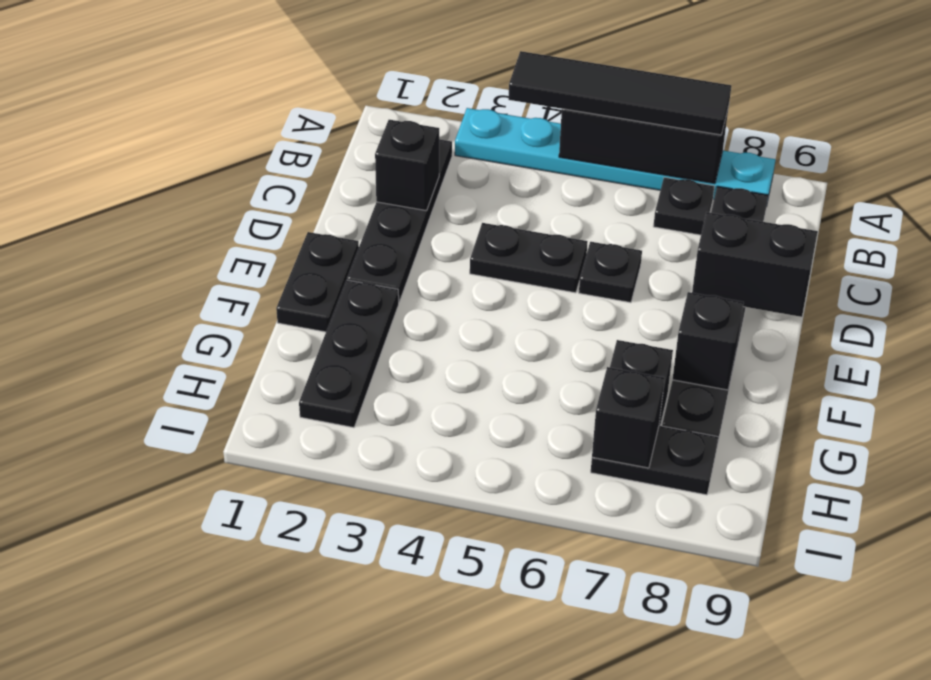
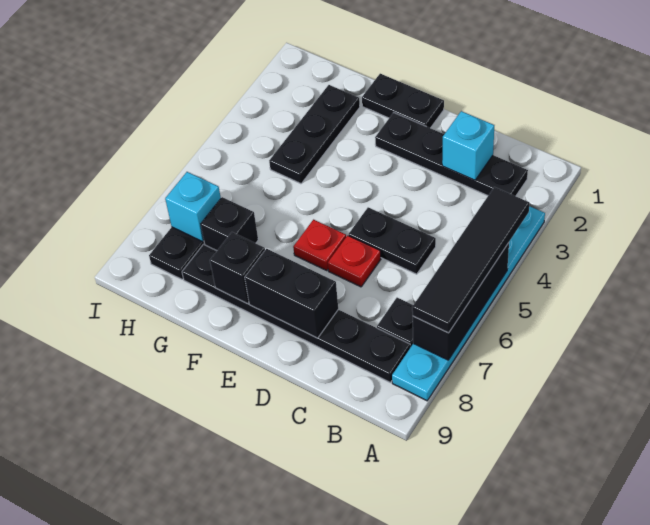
black 1x1 brick [375,120,439,211] -> cyan 1x1 brick [442,111,494,180]
black 1x2 plate [470,223,588,293] -> black 1x2 plate turned to [349,207,436,274]
black 1x1 plate [579,242,642,303] -> red 1x1 plate [328,235,381,287]
black 1x2 brick [692,212,818,317] -> black 1x2 brick turned to [245,249,338,338]
none -> red 1x1 plate [293,220,346,270]
black 1x3 plate [299,280,399,428] -> black 1x3 plate turned to [269,85,360,184]
black 1x1 brick [592,367,665,468] -> cyan 1x1 brick [165,172,221,242]

